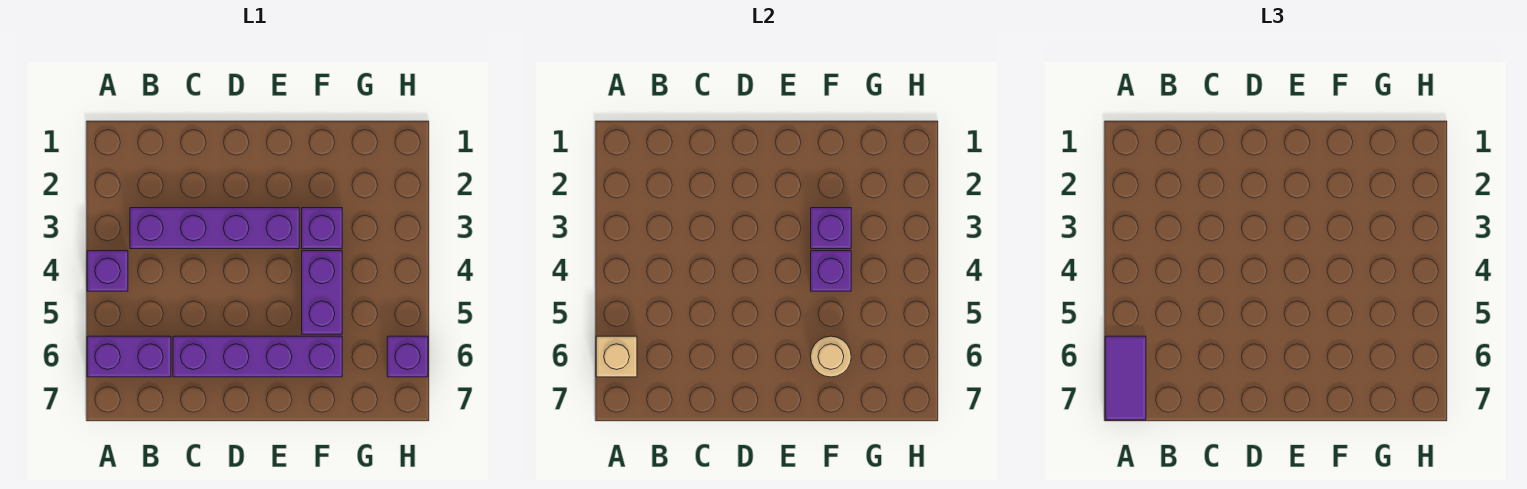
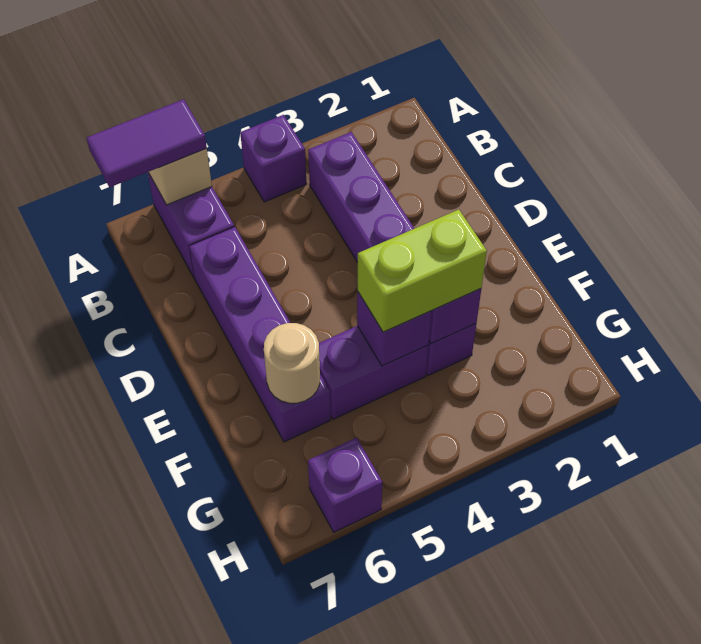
none -> lime 1x2 brick [358,210,487,332]

